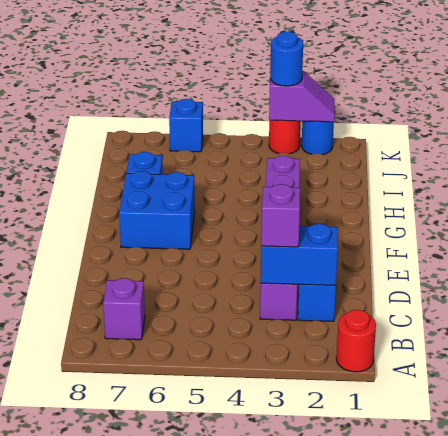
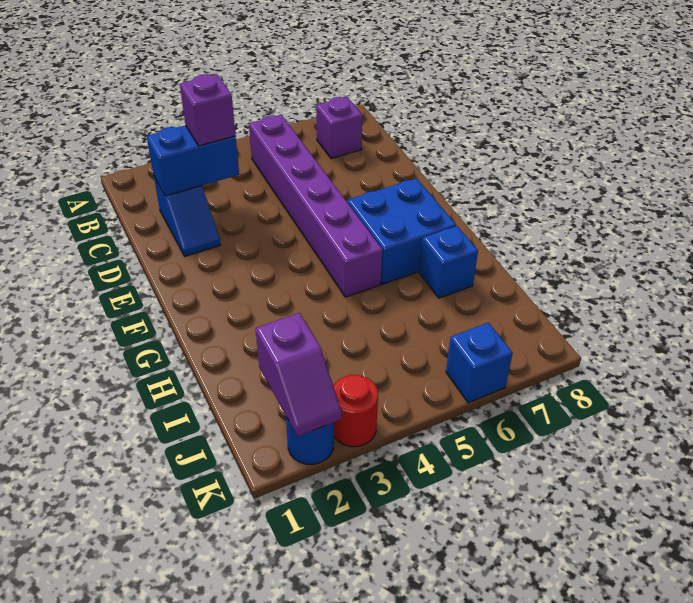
red 1x1 round brick [336,310,376,372] -> none
purple 1x6 brick [260,156,300,320] -> purple 1x6 brick moved to [249,115,382,297]
purple 1x2 slope [269,71,335,122] -> purple 1x2 slope turned to [256,313,342,436]
blue 1x1 round brick [270,32,303,86] -> none

